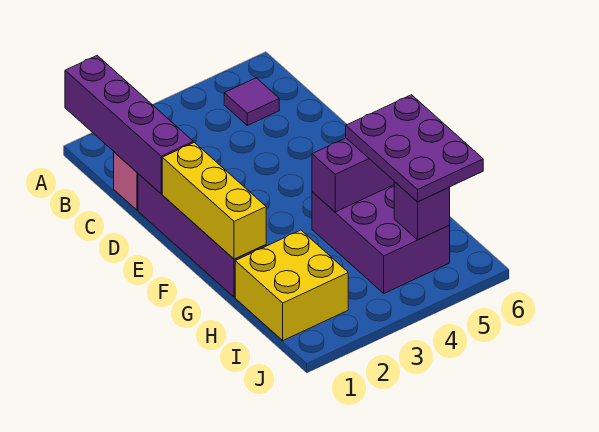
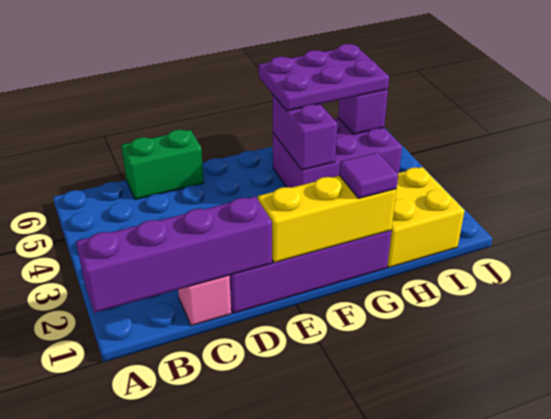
purple 1x1 tile [224,78,279,125] -> purple 1x1 tile moved to [339,152,398,199]
none -> green 1x2 brick [121,130,204,200]

